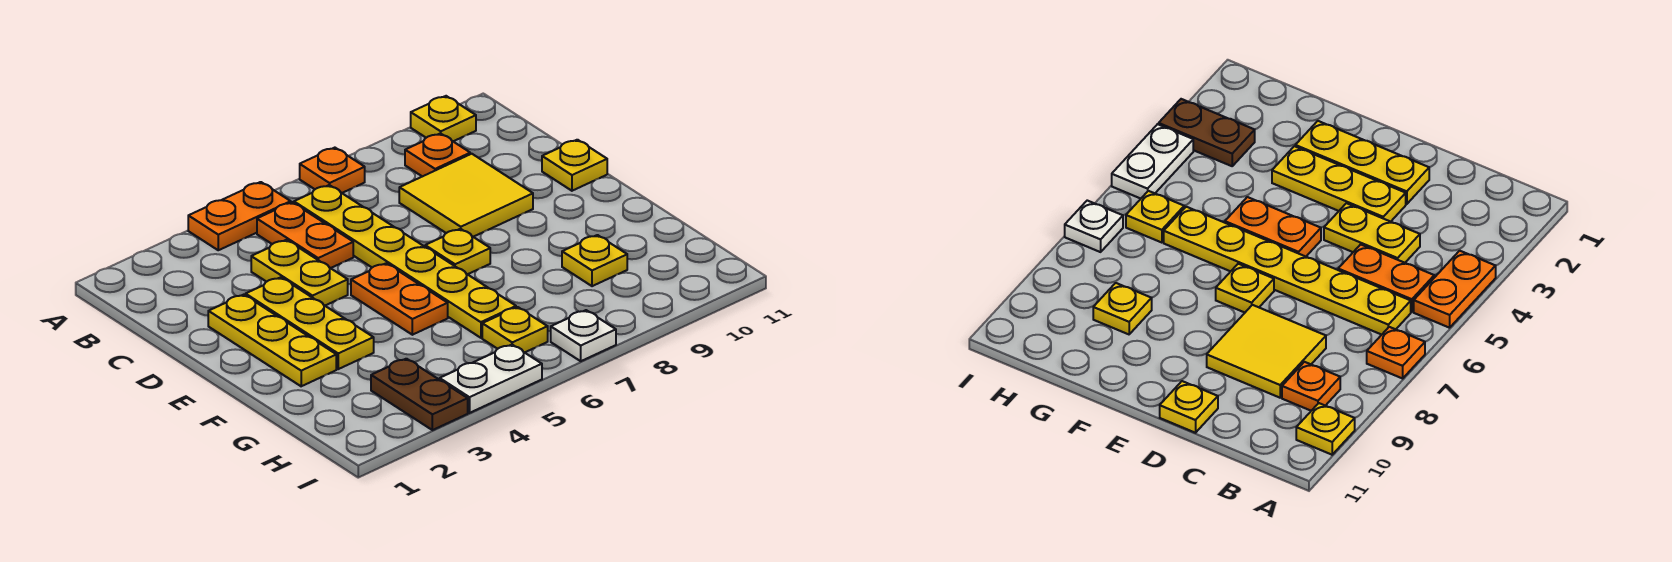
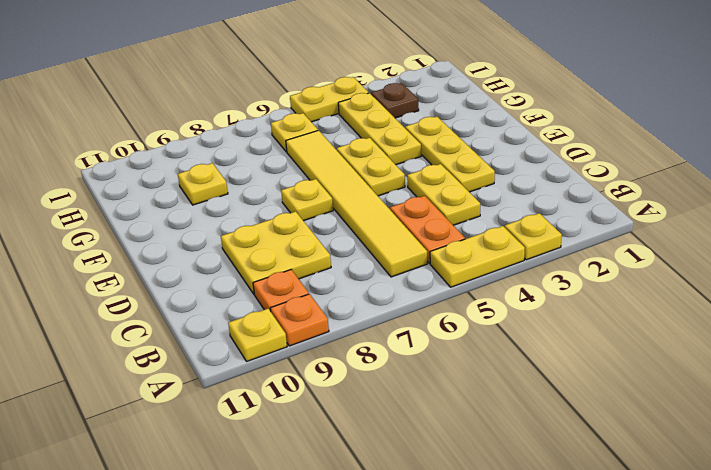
orange 1x2 plate [188,182,291,250] -> yellow 1x2 plate [430,226,525,287]
orange 1x1 plate [300,148,365,193] -> orange 1x1 plate moved to [270,294,329,346]
yellow 1x6 plate [294,185,516,338] -> yellow 1x6 tile [286,130,427,277]
yellow 2x2 tile [399,154,533,237] -> yellow 2x2 plate [221,211,331,294]
yellow 1x3 plate [208,295,336,386] -> yellow 1x3 plate moved to [338,93,421,165]
yellow 1x1 plate [542,140,607,191] -> yellow 1x1 plate moved to [505,213,562,260]
orange 1x2 plate [351,263,448,335] -> yellow 1x2 plate [337,138,405,196]
brown 1x2 plate [371,359,468,430] -> brown 1x1 plate [371,83,419,118]
white 1x2 plate [440,345,542,413] -> yellow 1x2 plate [290,77,369,122]
white 1x1 plate [551,310,616,361] -> none

